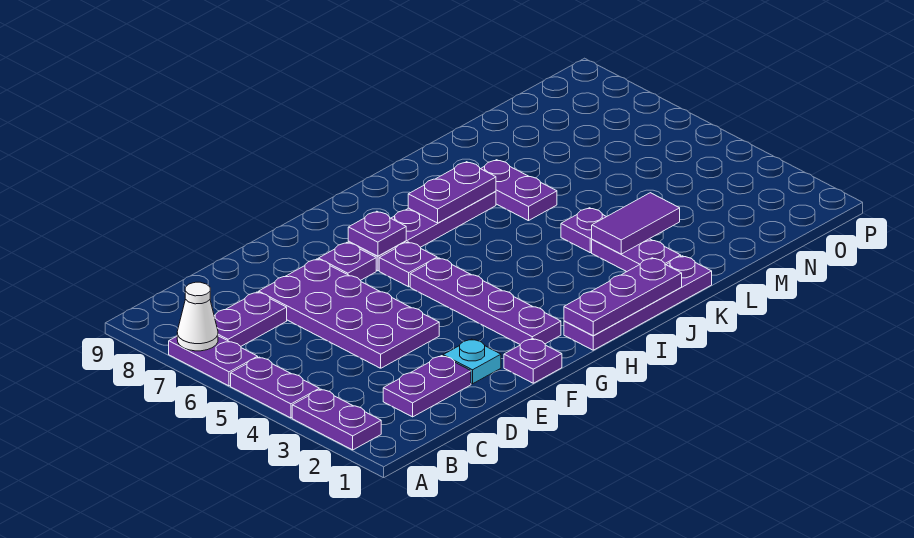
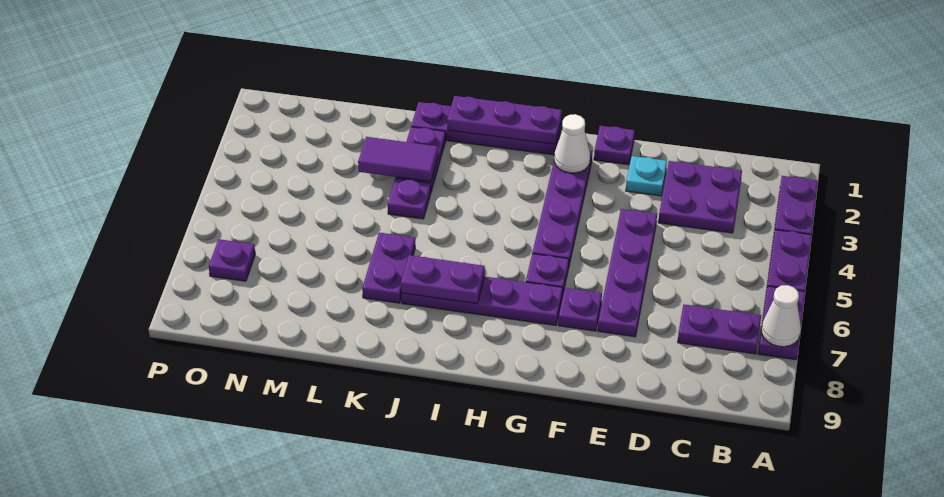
purple 1x2 plate [383,356,471,417] -> purple 2x2 plate [658,161,742,233]
purple 2x4 plate [259,259,439,368] -> purple 1x4 plate [598,209,657,337]
none -> white 1x1 cone [554,114,590,173]
purple 1x1 plate [348,211,406,256] -> purple 1x1 plate moved to [209,239,255,281]

